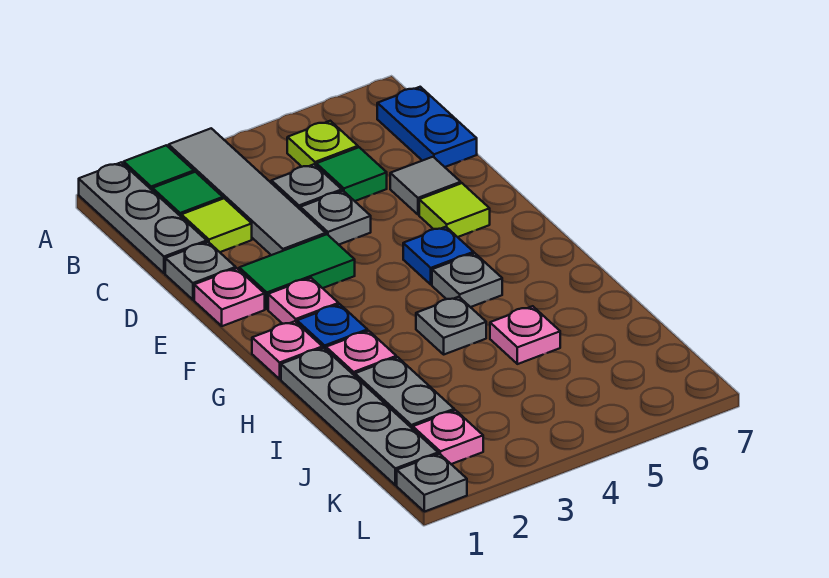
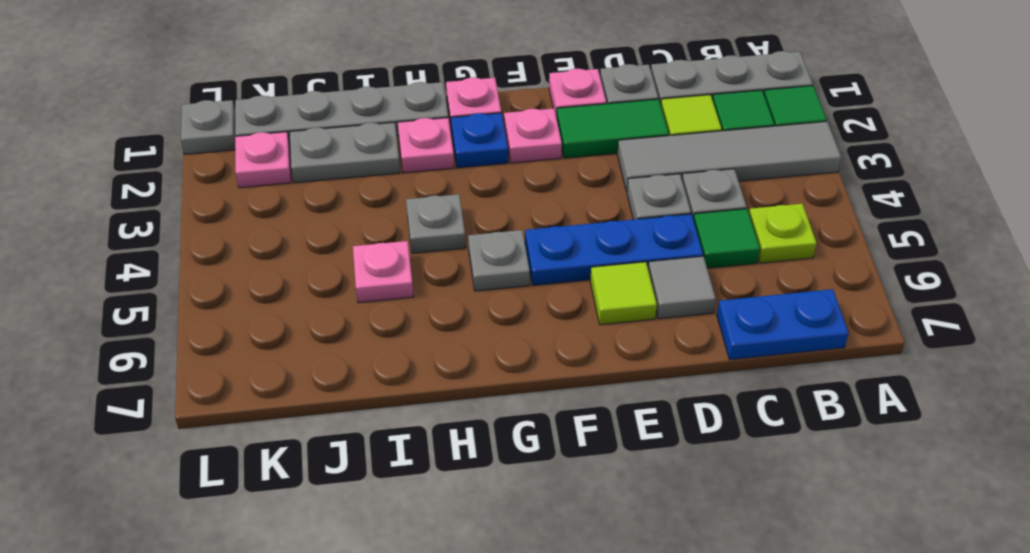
green 1x2 tile [239,234,355,309] -> green 1x2 tile turned to [557,99,669,158]
blue 1x1 plate [403,227,474,285] -> blue 1x3 plate [525,214,703,285]

